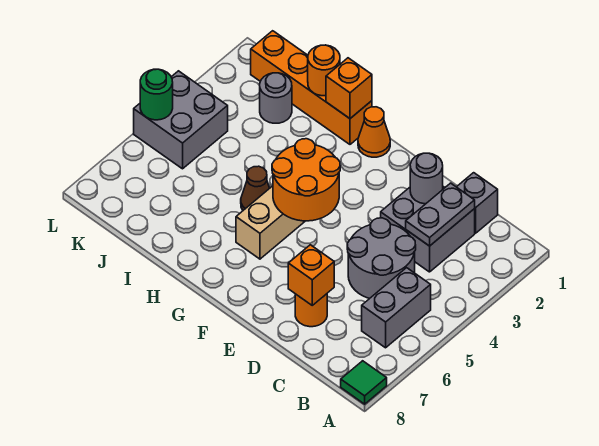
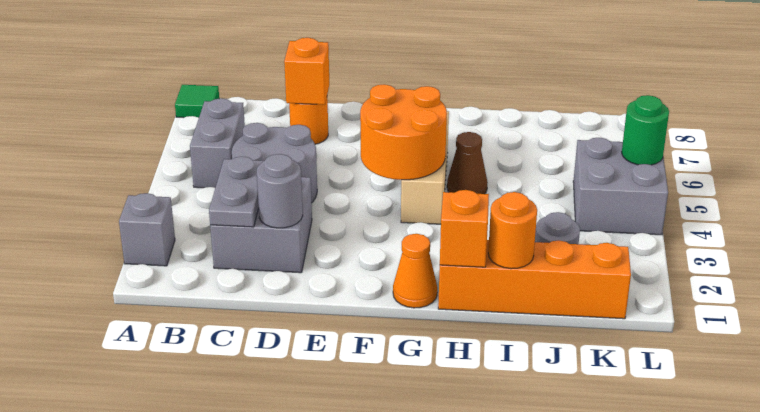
grey 1x1 brick [457,173,498,233] -> grey 1x1 brick moved to [119,193,175,266]

